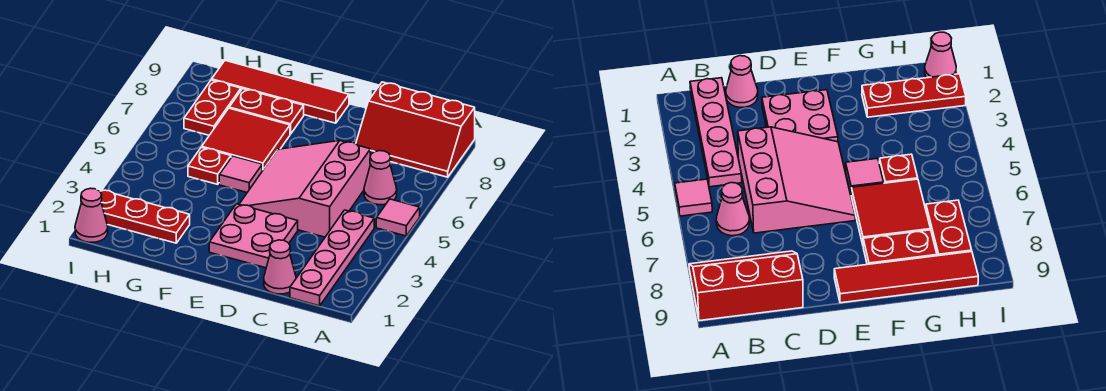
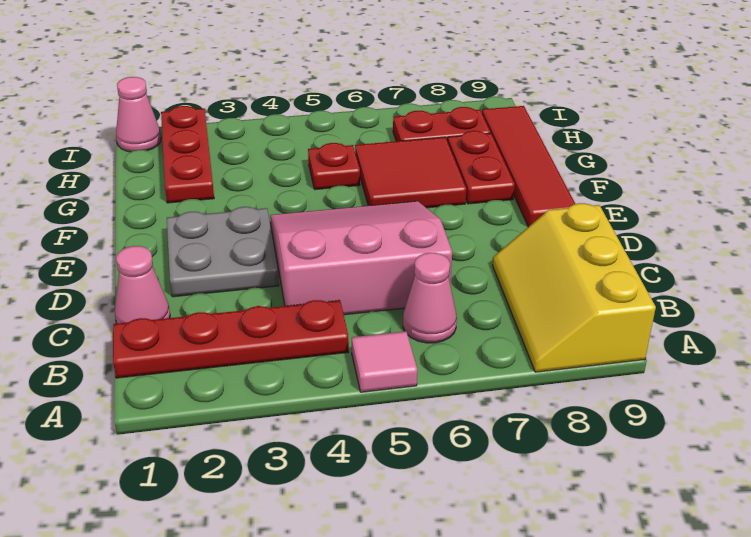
red 2x3 slope [356,82,475,177] -> yellow 2x3 slope [493,203,656,372]
pink 1x4 plate [290,210,374,306] -> red 1x4 plate [113,300,349,378]
pink 2x2 plate [209,204,298,268] -> grey 2x2 plate [167,207,279,297]
pink 1x1 tile [219,156,262,192] -> none

